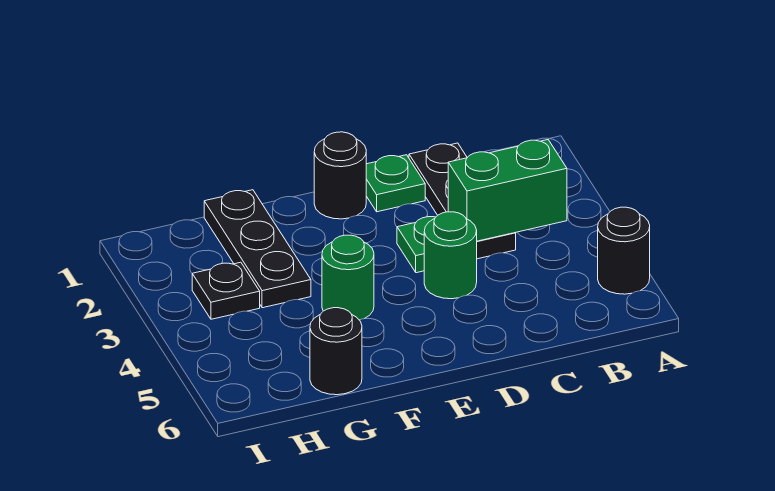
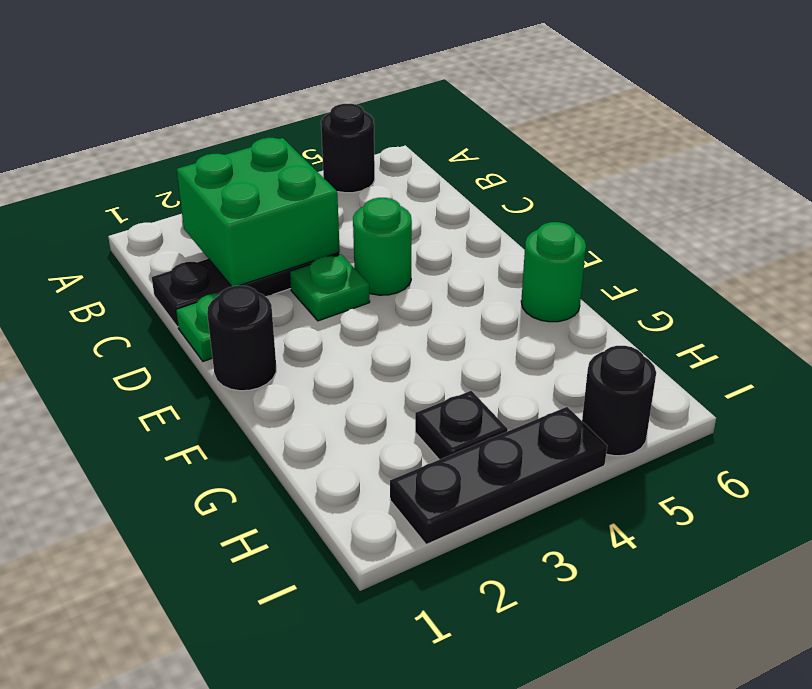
green 1x2 brick [448,140,567,241] -> green 2x2 brick [177,138,340,287]
green 1x1 round brick [322,235,374,320] -> green 1x1 round brick moved to [521,222,586,322]
black 1x3 plate [204,190,311,308] -> black 1x3 plate moved to [390,407,607,545]
black 1x1 round brick [310,308,362,395] -> black 1x1 round brick moved to [582,346,656,456]

